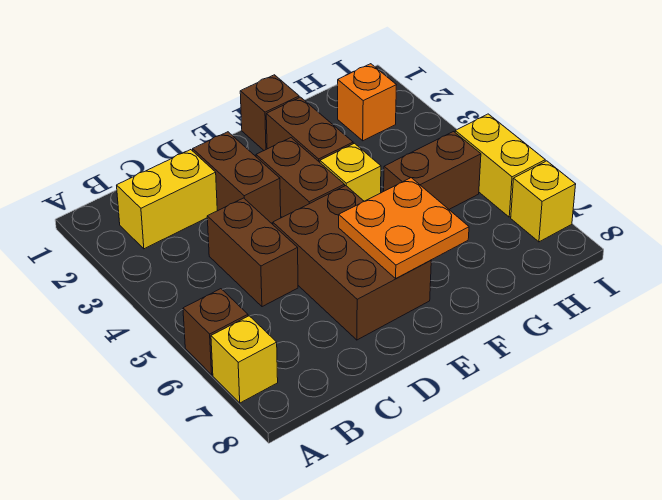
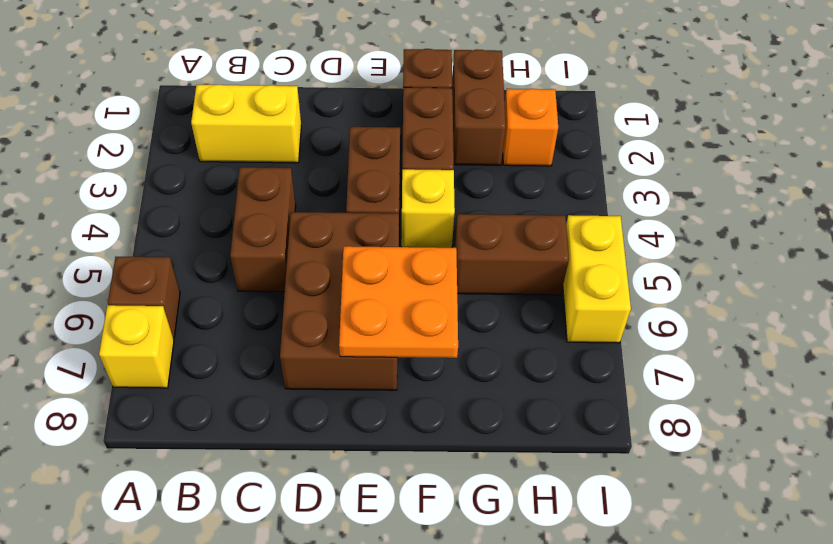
brown 1x2 brick [193,132,281,223] -> brown 1x2 brick moved to [452,49,506,165]
yellow 1x1 brick [511,161,576,242] -> none

